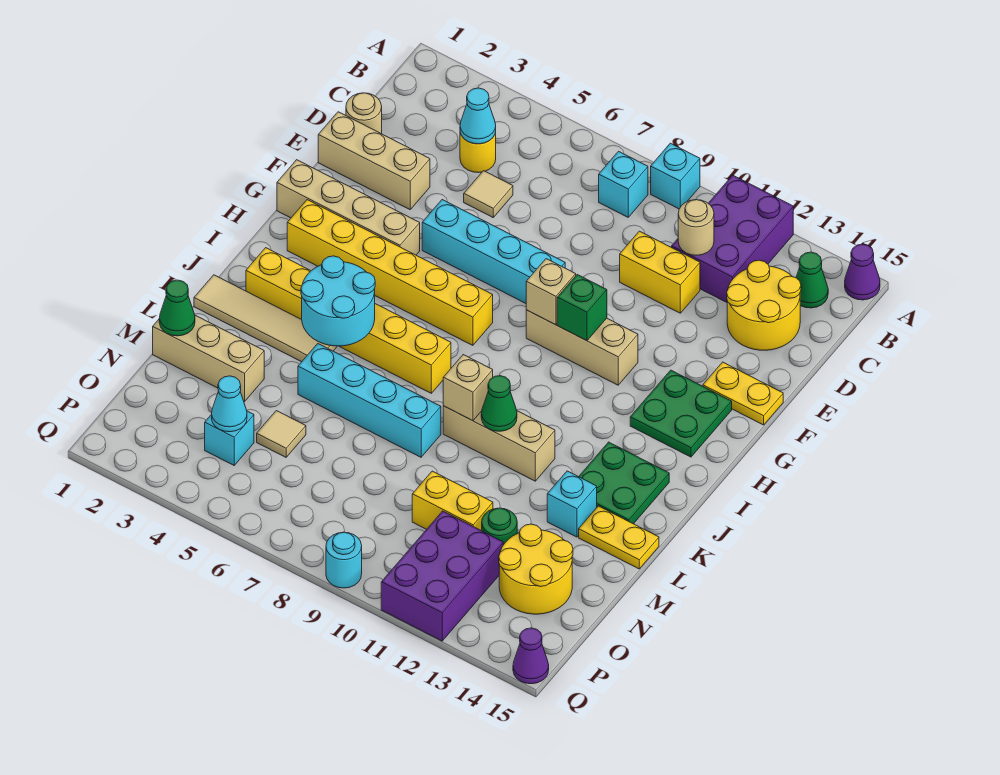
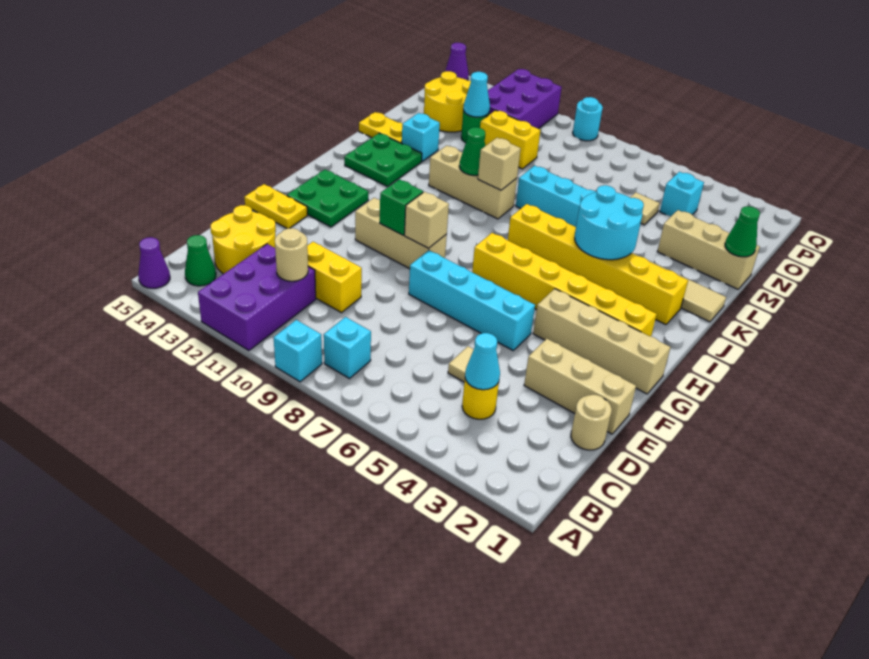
cyan 1x1 cone [212,376,247,432] -> cyan 1x1 cone moved to [463,72,490,117]

